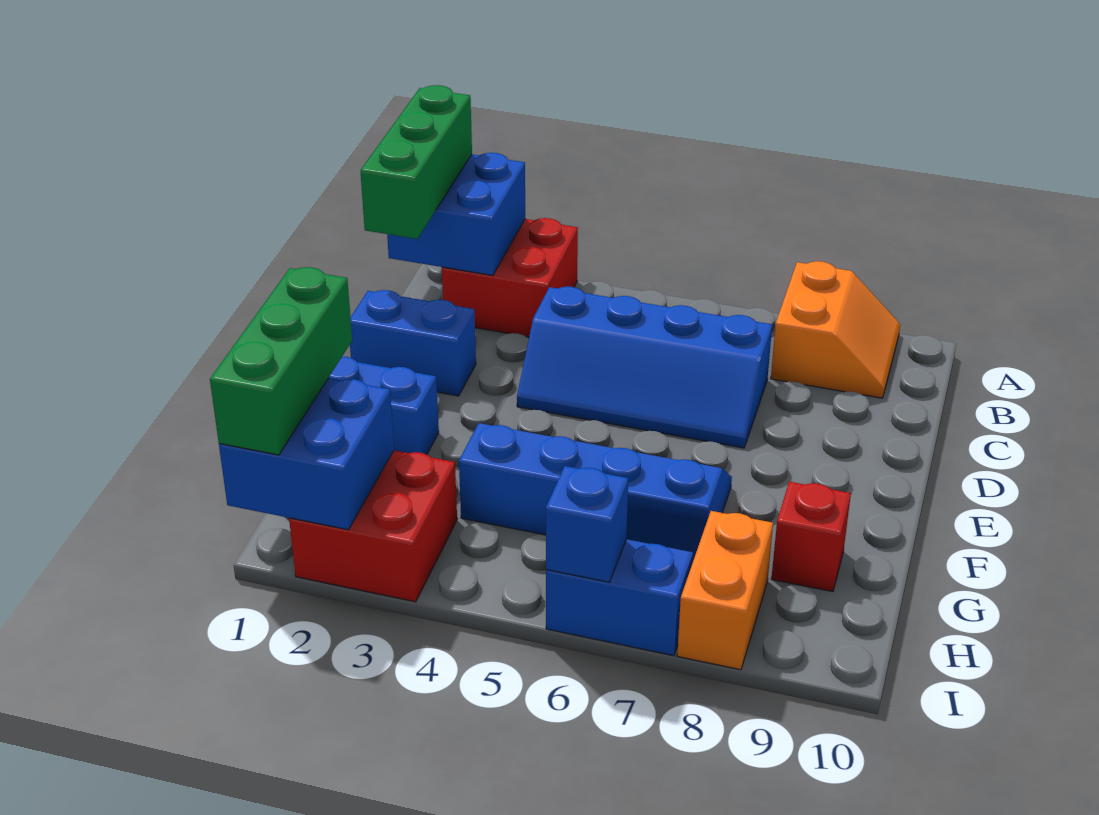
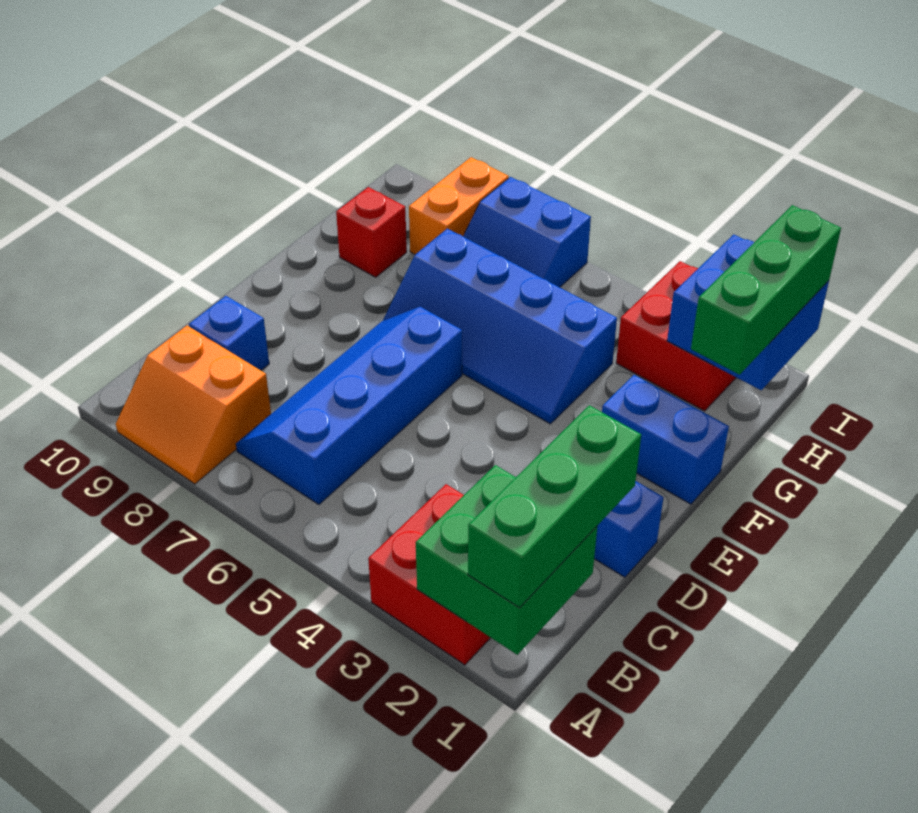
blue 2x2 brick [387,153,525,275] -> green 2x2 brick [416,465,597,655]
orange 2x2 slope [771,261,900,398] -> orange 2x2 slope turned to [116,326,271,484]
blue 2x4 slope [517,287,772,448] -> blue 2x4 slope turned to [236,307,462,505]
blue 1x1 brick [546,466,628,582] -> blue 1x1 brick moved to [189,296,269,370]

